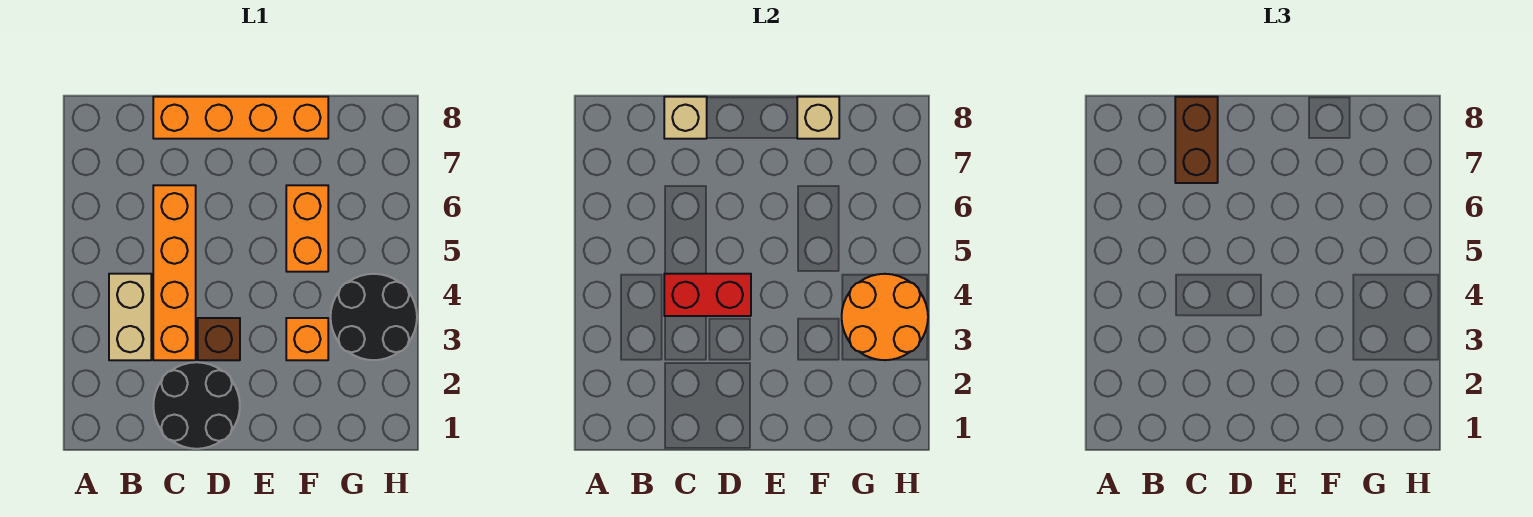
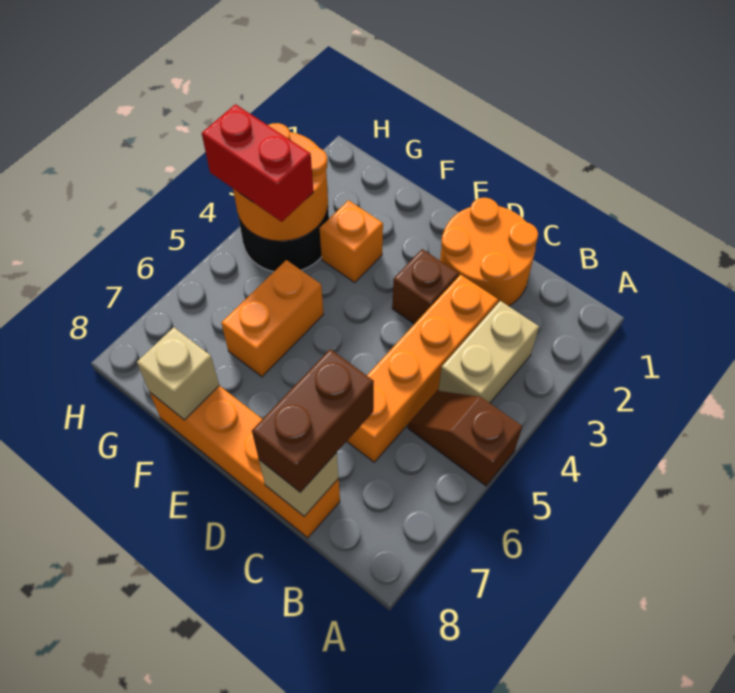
none -> brown 1x2 slope [408,391,522,486]
black 2x2 round brick [153,362,240,449] -> orange 2x2 round brick [440,198,538,306]
red 1x2 brick [664,274,751,316] -> red 1x2 brick moved to [202,104,313,222]

